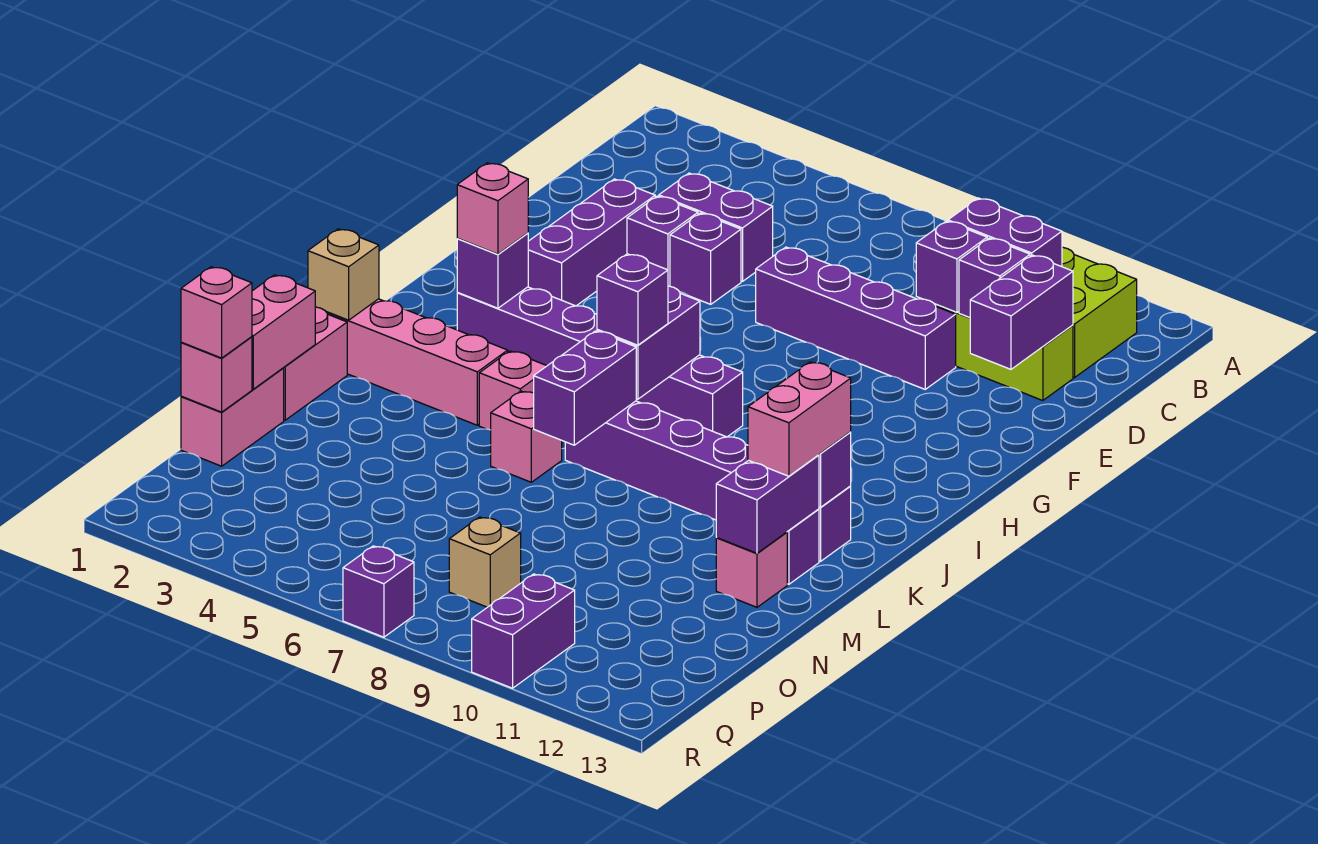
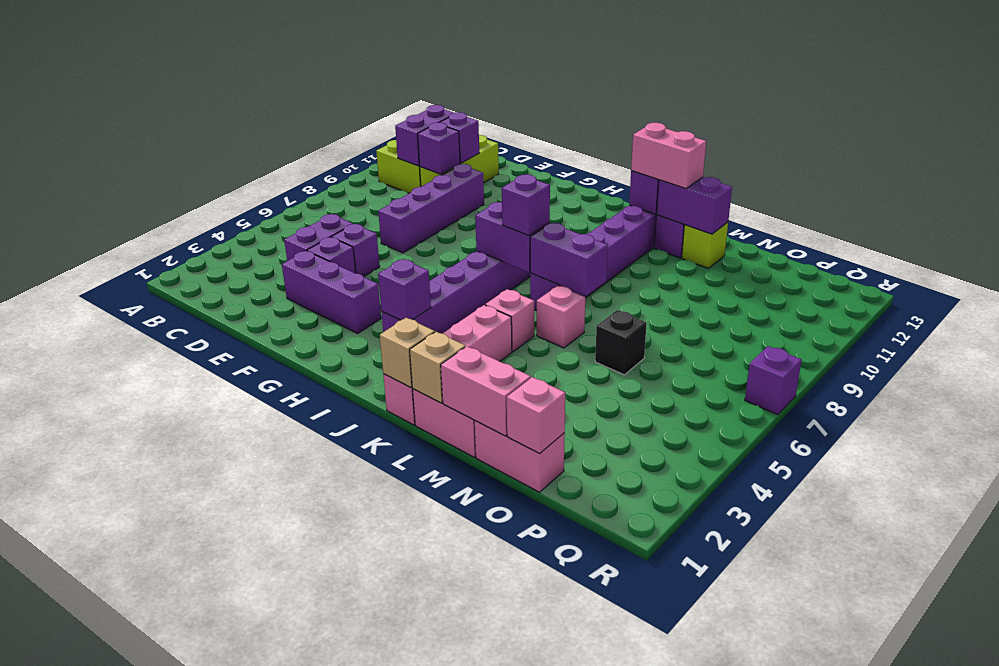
purple 1x2 brick [970,255,1073,369] -> none
pink 1x1 brick [457,163,528,254] -> none
pink 1x1 brick [716,532,787,607] -> lime 1x1 brick [682,222,728,268]
none -> black 1x1 brick [595,310,647,375]
pink 1x1 brick [181,267,252,358] -> none
tan 1x1 brick [449,517,521,607] -> tan 1x1 brick moved to [410,332,465,403]
purple 1x2 brick [472,574,575,688] -> none

